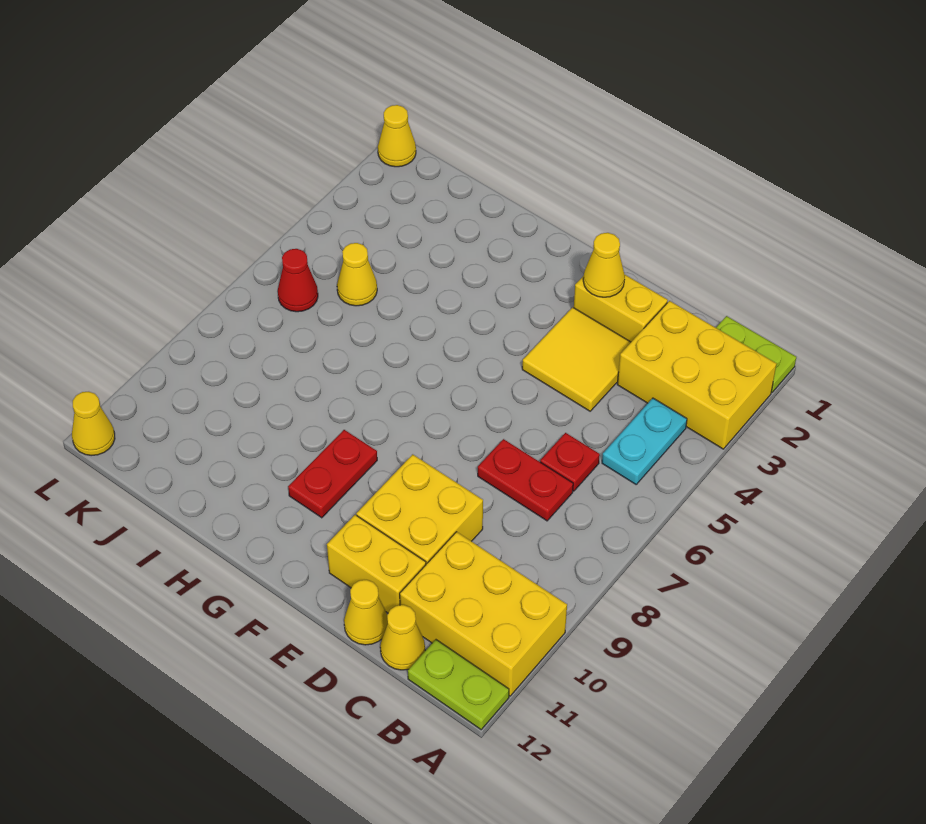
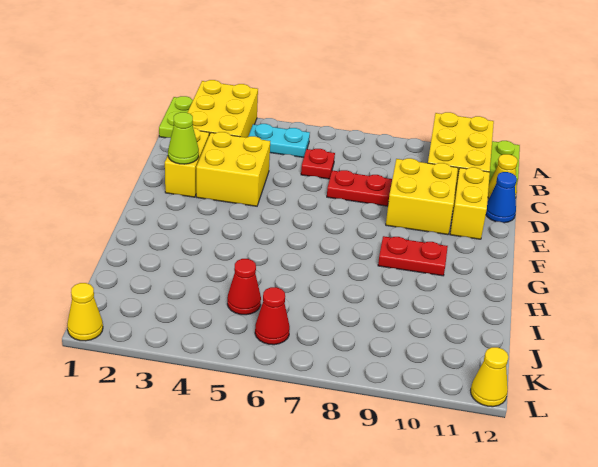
red 1x2 plate [478,439,573,521] -> red 1x2 plate turned to [327,170,392,206]
yellow 2x2 tile [522,307,631,411] -> yellow 2x2 brick [196,132,270,206]
yellow 1x1 cone [344,580,388,645] -> blue 1x1 cone [486,172,517,223]
yellow 1x1 cone [583,233,625,297] -> lime 1x1 cone [168,112,199,164]
yellow 1x1 cone [337,243,377,306] -> red 1x1 cone [227,259,261,315]

